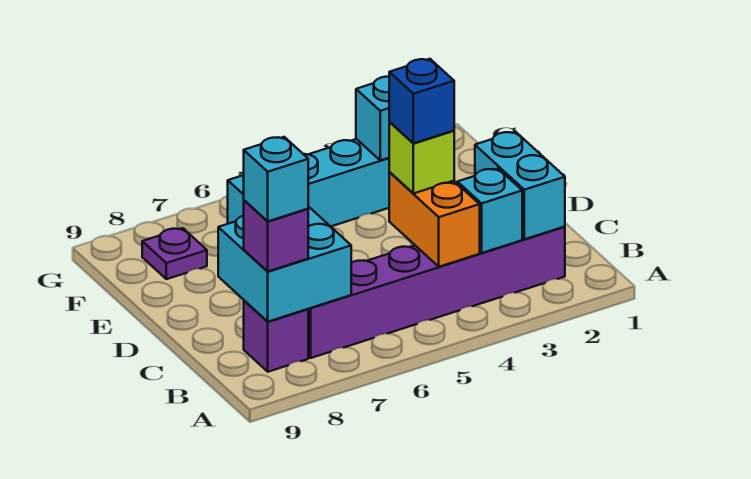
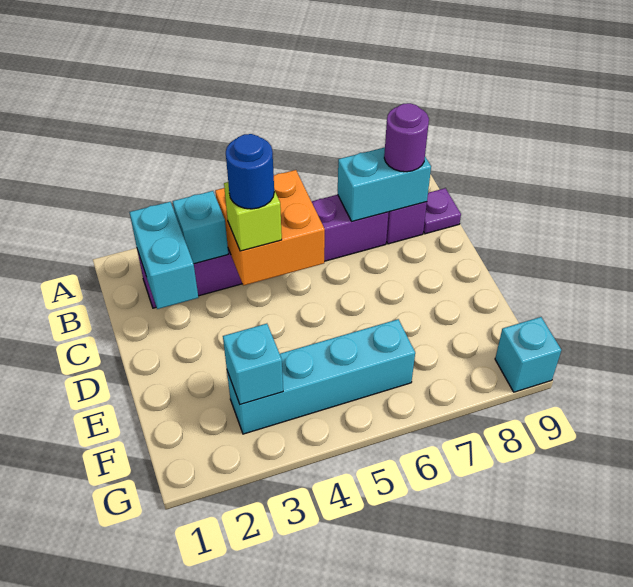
orange 1x2 brick [389,172,480,267] -> orange 2x2 brick [215,170,325,285]
cyan 2x2 brick [218,206,351,322] -> cyan 1x2 brick [338,147,431,221]
purple 1x1 brick [244,200,308,271] -> purple 1x1 round brick [384,103,429,172]
cyan 1x1 brick [244,137,308,221] -> cyan 1x1 brick moved to [495,317,561,392]
blue 1x1 brick [389,59,454,143] -> blue 1x1 round brick [226,134,274,209]
purple 1x1 plate [142,228,207,279] -> purple 1x1 plate moved to [423,188,461,234]

